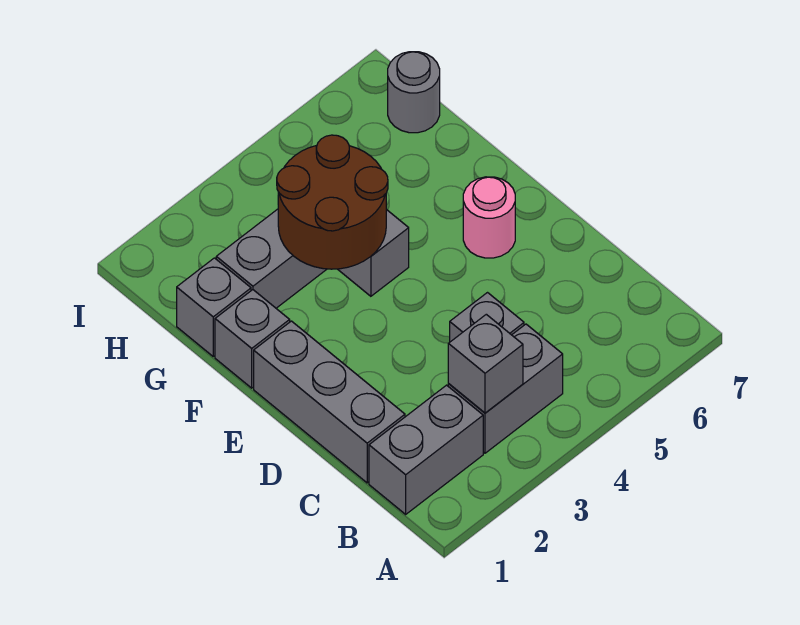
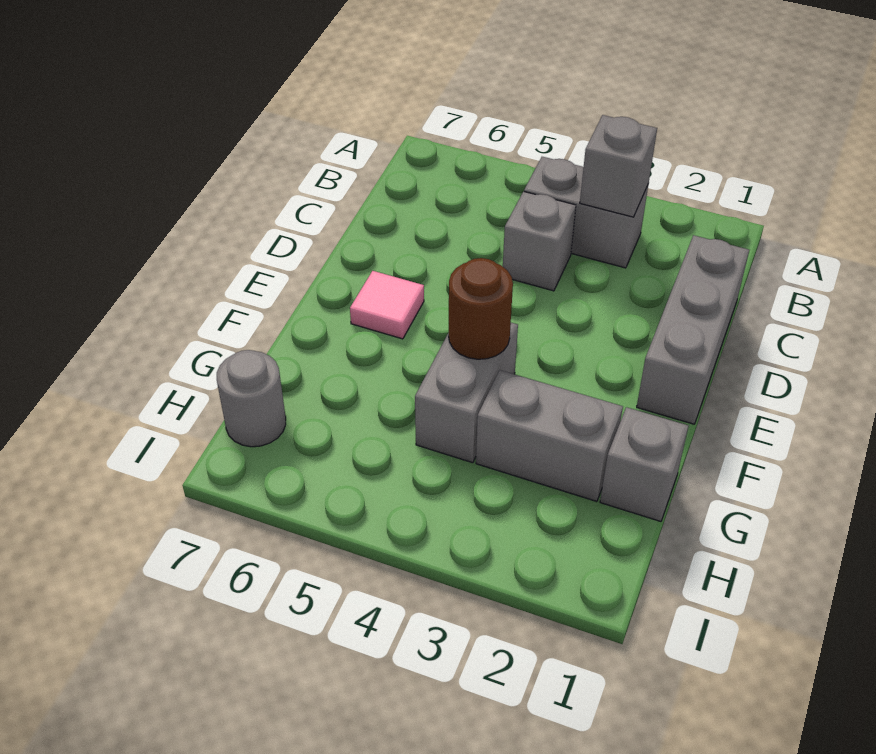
grey 1x2 brick [369,385,483,514] -> none
pink 1x1 round brick [463,177,515,258] -> pink 1x1 tile [350,271,424,339]
grey 1x1 brick [215,290,290,388] -> none
brown 2x2 round brick [277,135,388,269] -> brown 1x1 round brick [449,258,513,359]

